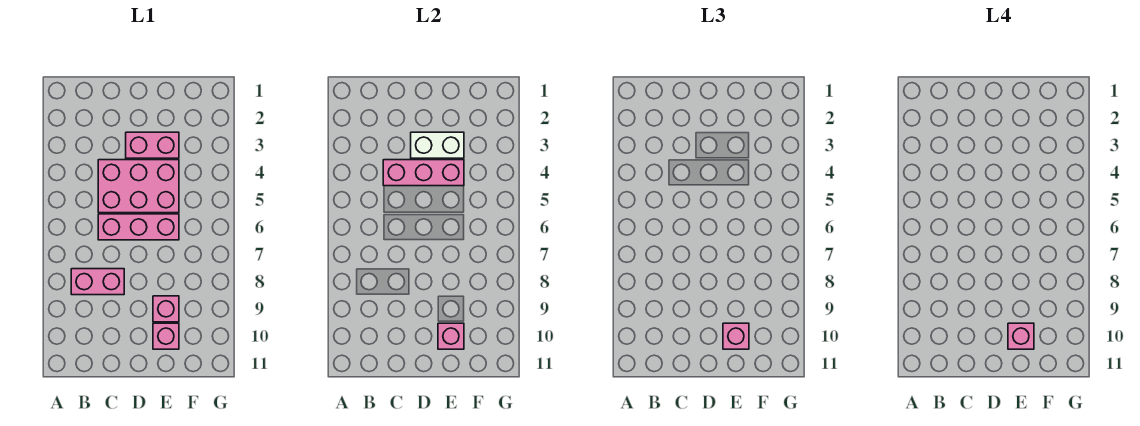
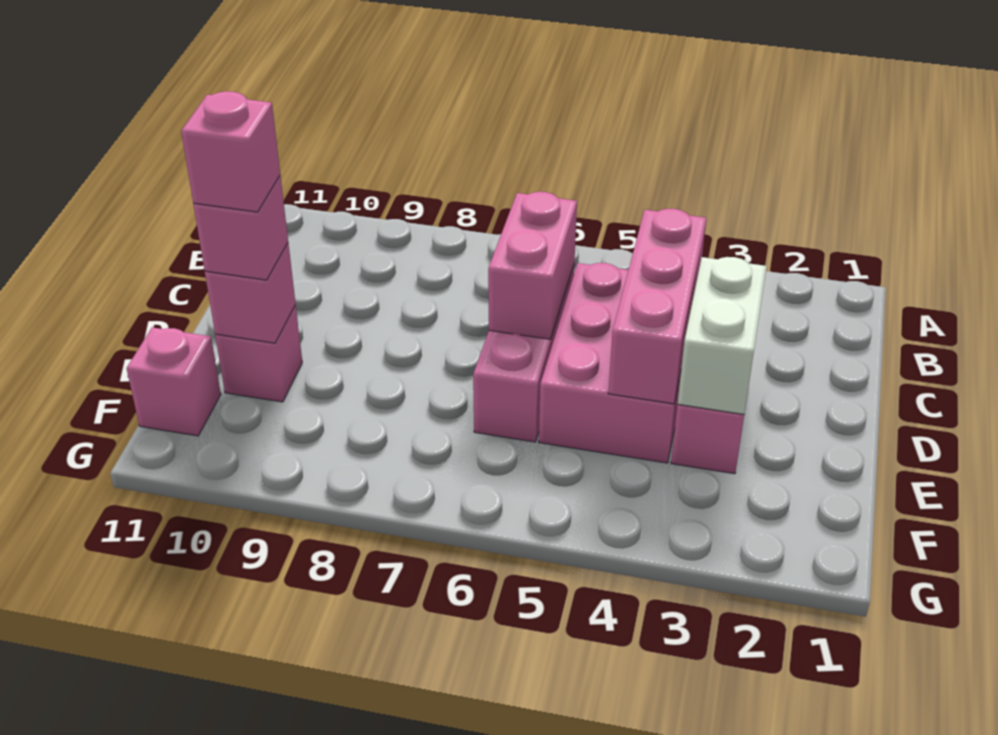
pink 1x2 brick [71,269,124,295] -> pink 1x2 brick moved to [488,192,577,339]
pink 1x1 brick [153,296,179,322] -> pink 1x1 brick moved to [127,327,221,436]

